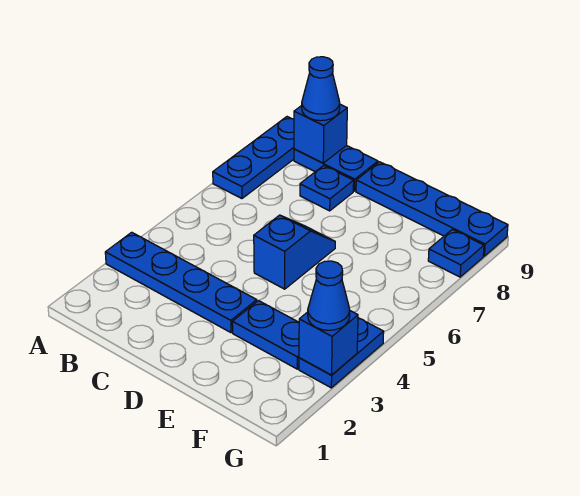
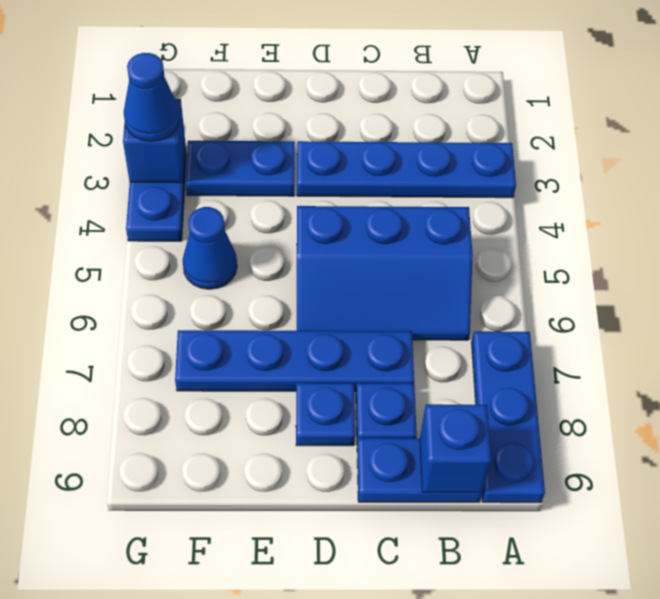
blue 1x1 cone [302,57,340,121] -> blue 1x1 cone moved to [183,207,237,289]
blue 1x2 slope [254,215,335,289] -> blue 2x3 slope [297,206,473,340]
blue 1x4 plate [356,162,508,256] -> blue 1x4 plate moved to [175,330,414,392]
blue 1x1 plate [428,229,484,277] -> blue 1x1 plate moved to [296,383,355,446]

